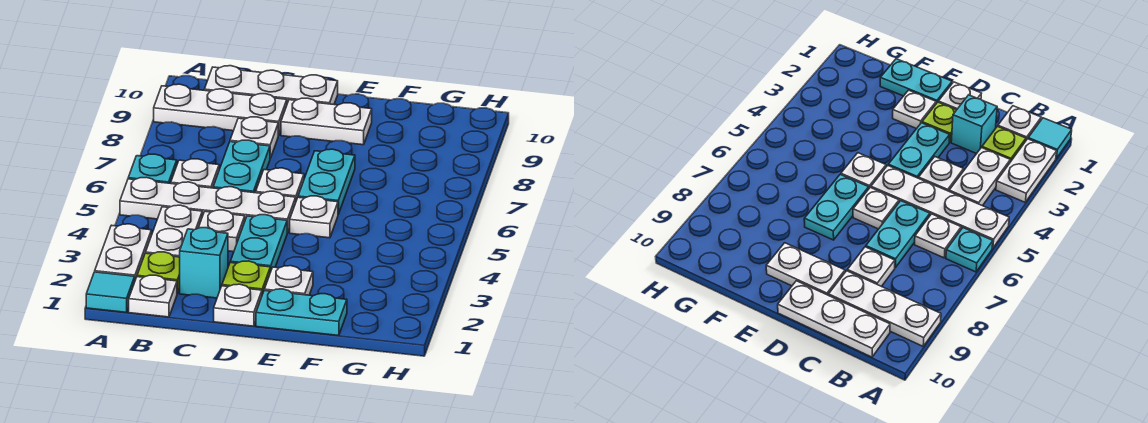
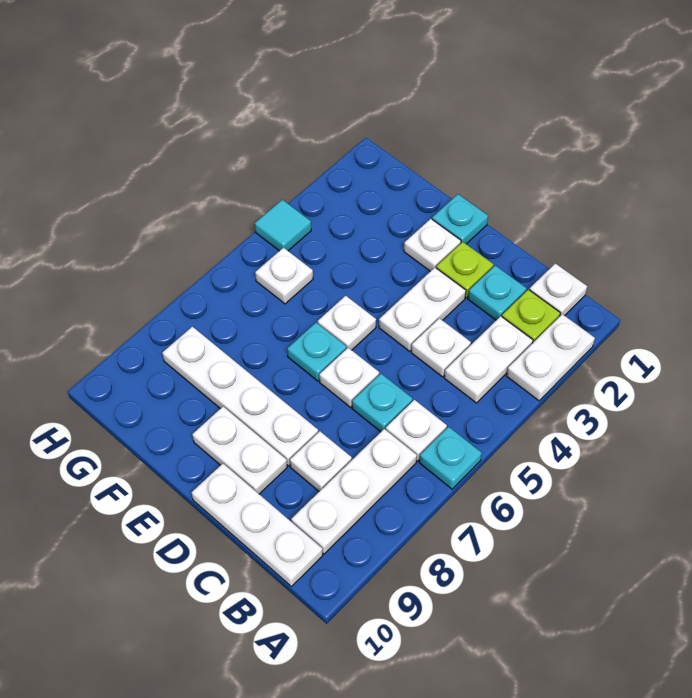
cyan 1x1 tile [86,272,135,312] -> cyan 1x1 tile moved to [255,200,311,251]
white 1x4 plate [120,177,296,233] -> white 1x4 plate moved to [162,327,318,466]
white 1x3 plate [154,84,287,136] -> white 1x3 plate turned to [291,429,417,554]
cyan 1x1 brick [180,228,228,298] -> cyan 1x1 plate [468,265,527,320]
cyan 1x2 plate [213,140,270,193] -> cyan 1x1 plate [352,374,413,432]
white 1x1 plate [214,284,262,326] -> white 1x1 plate moved to [255,247,313,304]
cyan 1x2 plate [230,215,287,272] -> white 1x2 plate [379,268,466,351]
cyan 1x2 plate [256,289,347,336] -> cyan 1x1 plate [432,194,488,244]
cyan 1x2 plate [298,149,355,214] -> cyan 1x1 plate [287,323,347,381]

